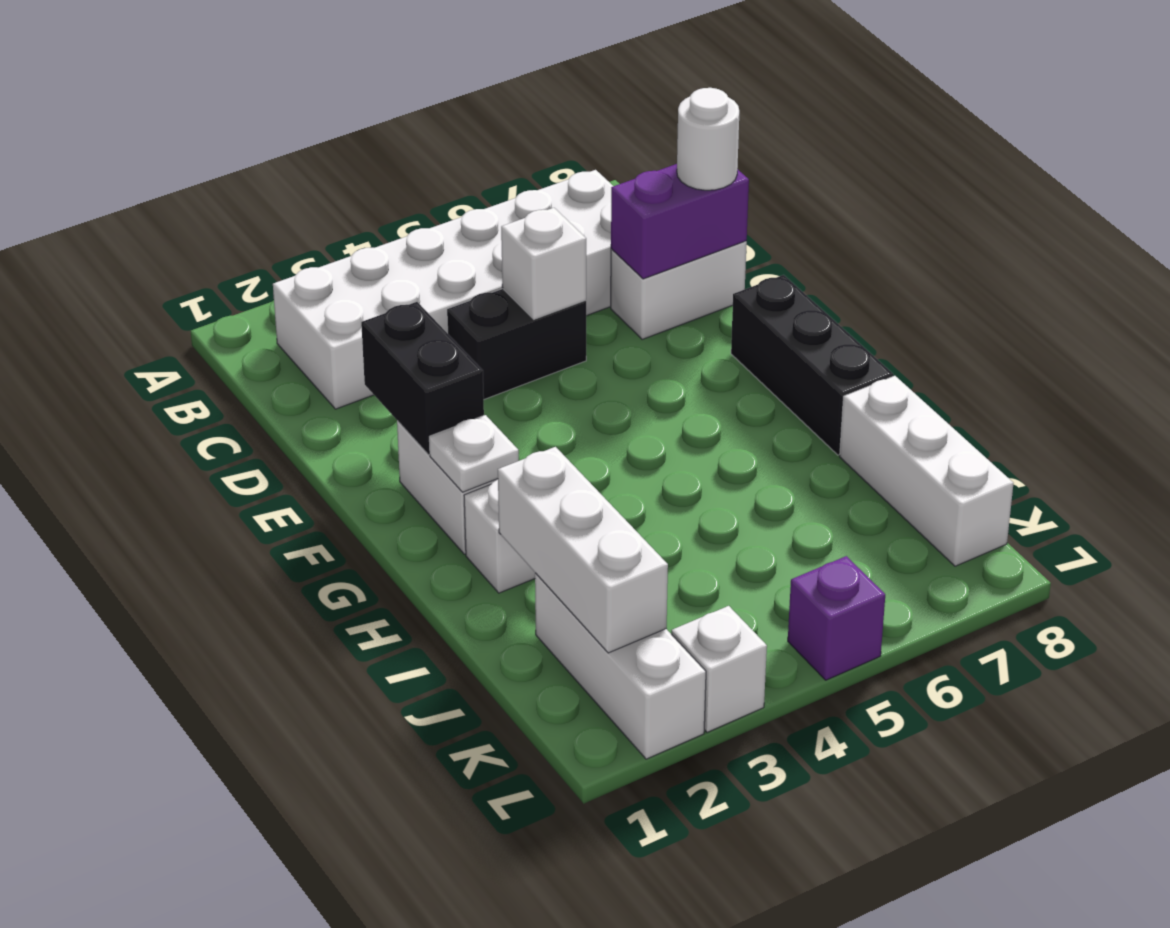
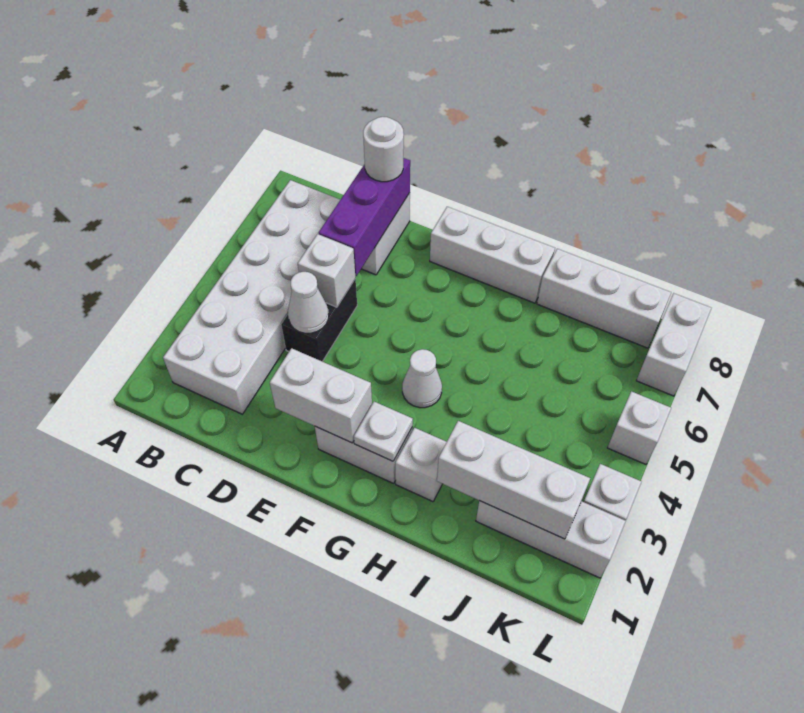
none -> white 1x1 cone [288,272,329,333]
purple 1x2 brick [611,164,749,279] -> purple 1x3 brick [319,158,410,276]
black 1x2 brick [361,302,484,455] -> white 1x2 brick [270,348,372,443]
black 1x3 brick [731,275,893,455] -> white 1x3 brick [430,207,555,303]
none -> white 1x1 cone [402,349,442,408]
purple 1x1 brick [788,556,885,680] -> white 1x1 brick [608,391,671,464]
none -> white 1x2 brick [636,293,711,396]

